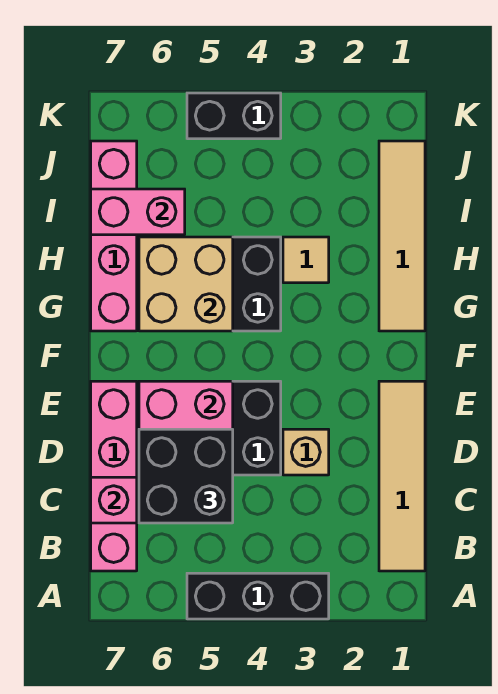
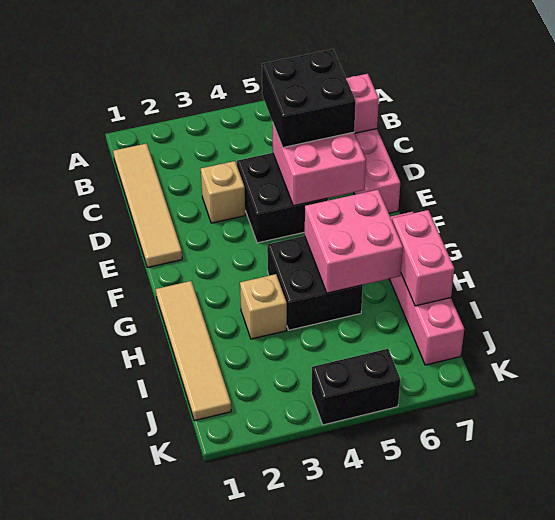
black 1x3 brick [187,573,329,619] -> none
tan 2x2 brick [139,237,233,331] -> pink 2x2 brick [305,190,403,293]
tan 1x1 tile [283,237,329,283] -> tan 1x1 brick [240,274,287,339]
pink 1x2 brick [91,189,185,235] -> pink 1x2 brick turned to [392,210,454,306]

